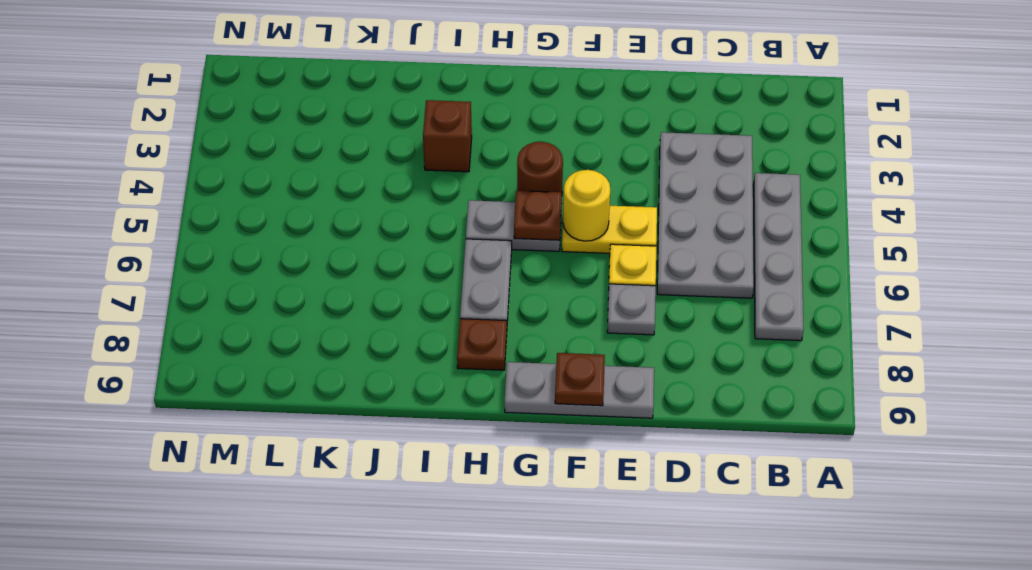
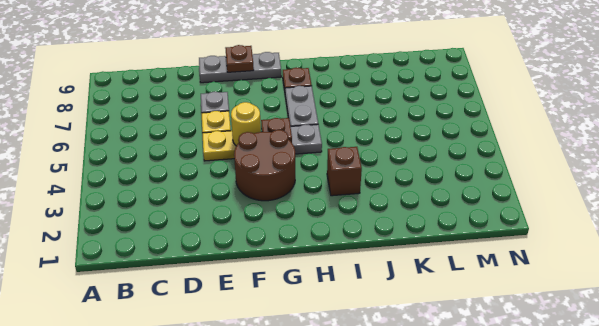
grey 1x4 plate [753,173,804,341] -> none
grey 2x4 plate [657,132,754,298] -> none
brown 1x1 round brick [517,142,563,193] -> brown 2x2 round brick [234,130,295,201]

